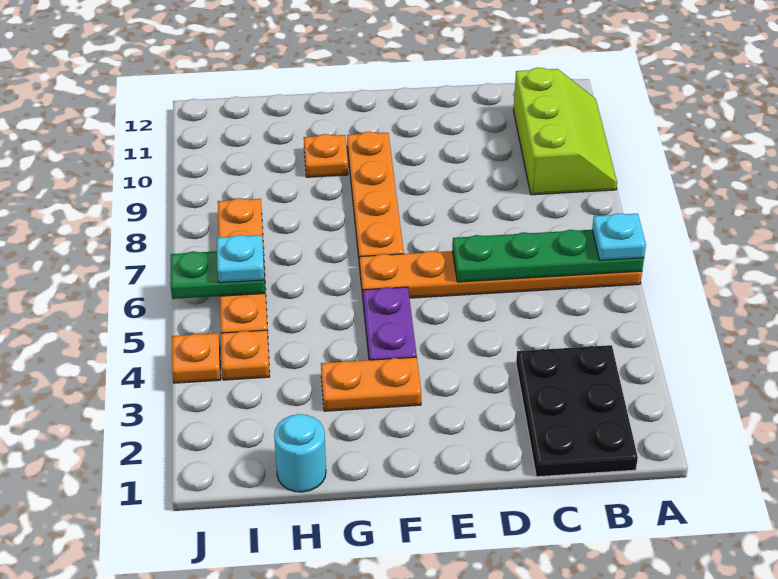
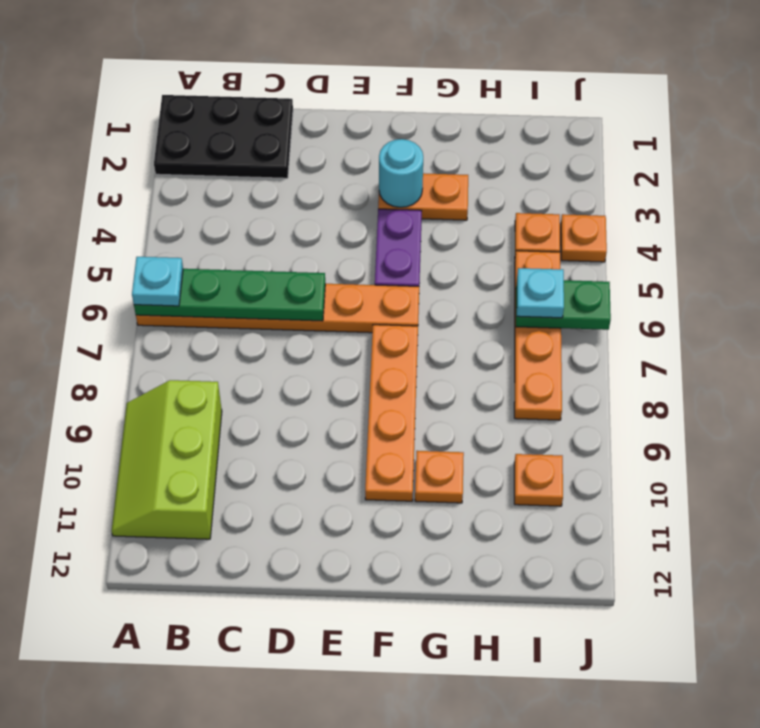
black 2x3 plate [516,345,638,477] -> black 2x3 plate turned to [154,95,293,178]
cyan 1x1 round brick [274,414,326,492] -> cyan 1x1 round brick moved to [379,139,423,207]
none -> orange 1x1 plate [514,454,563,506]

